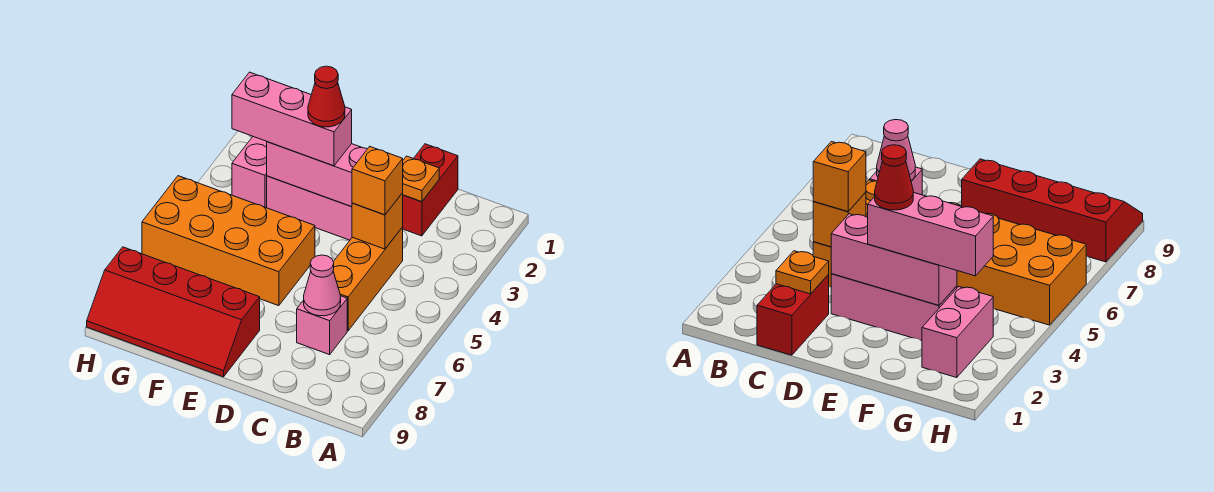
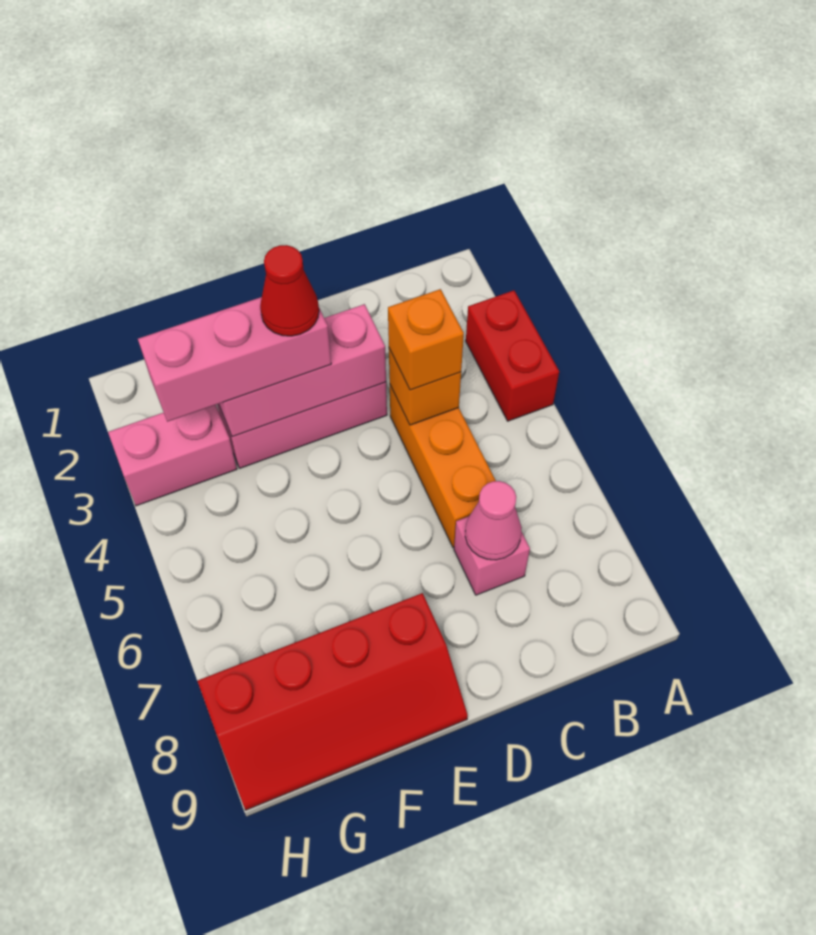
red 1x2 brick [403,144,458,236] -> red 1x2 brick moved to [466,290,559,421]
orange 1x1 plate [402,156,439,202] -> none
orange 2x4 brick [142,176,315,306] -> none
pink 1x2 brick [232,137,267,208] -> pink 1x2 brick turned to [108,405,237,506]

